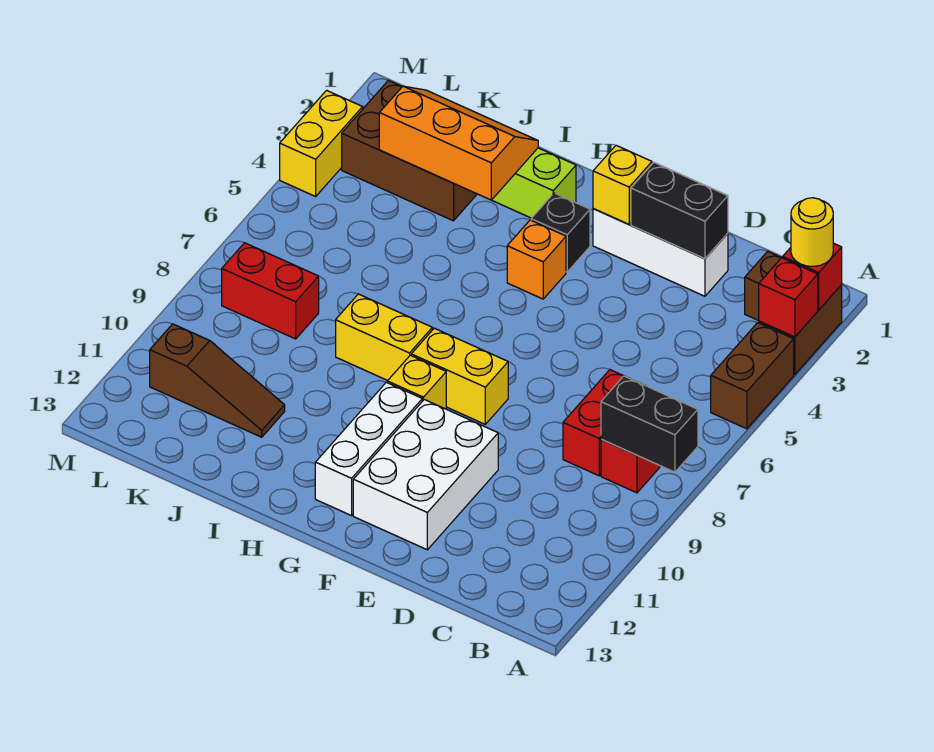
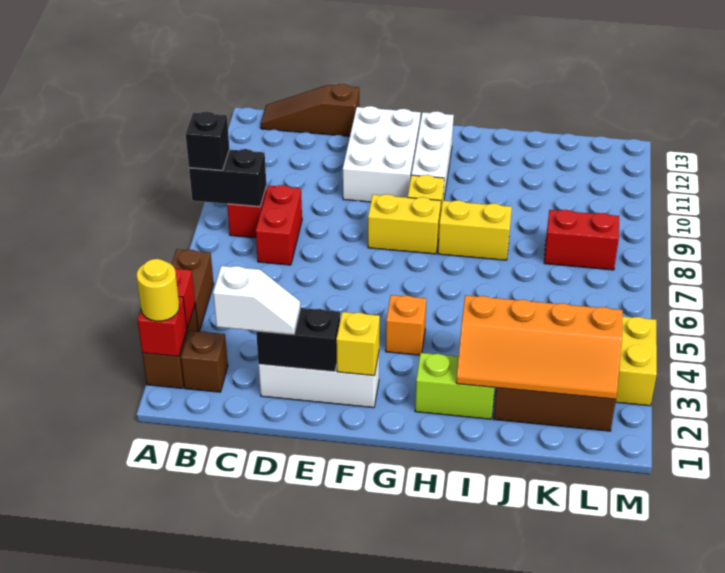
none -> white 1x2 slope [213,266,301,334]
black 1x1 brick [531,193,590,272] -> black 1x1 brick moved to [186,112,229,170]
orange 2x3 slope [379,86,538,200] -> orange 2x4 slope [456,295,623,399]
brown 1x3 slope [150,324,285,437] -> brown 1x3 slope moved to [261,84,359,136]

